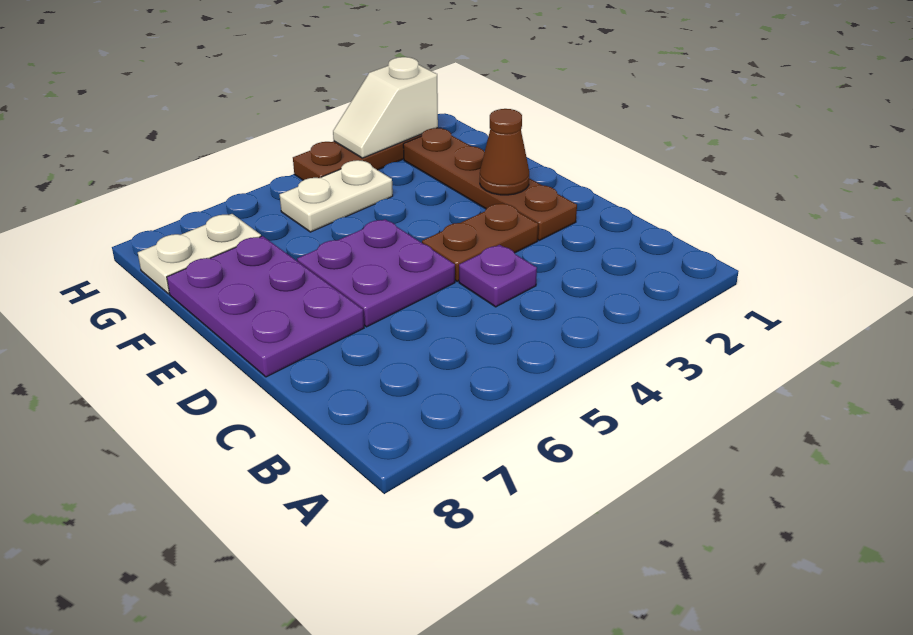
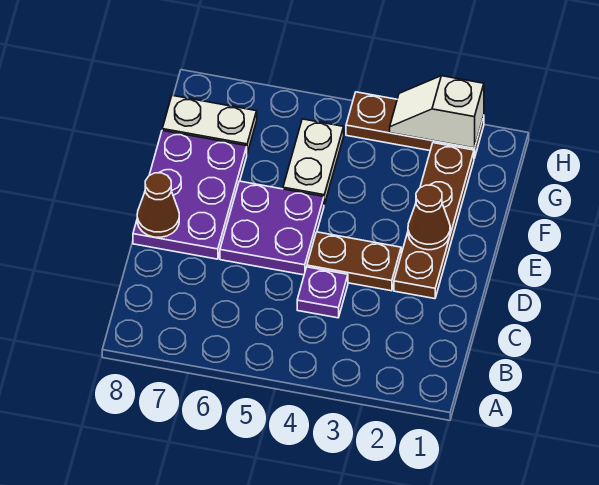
none -> brown 1x1 cone [137,173,179,237]
white 1x2 plate [280,160,393,232] -> white 1x2 plate turned to [283,119,344,205]

